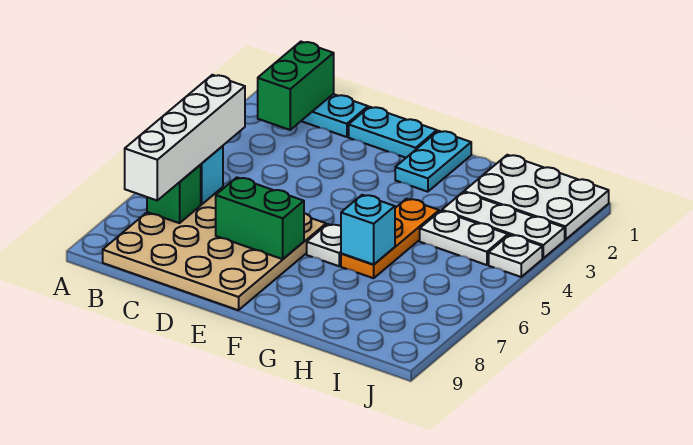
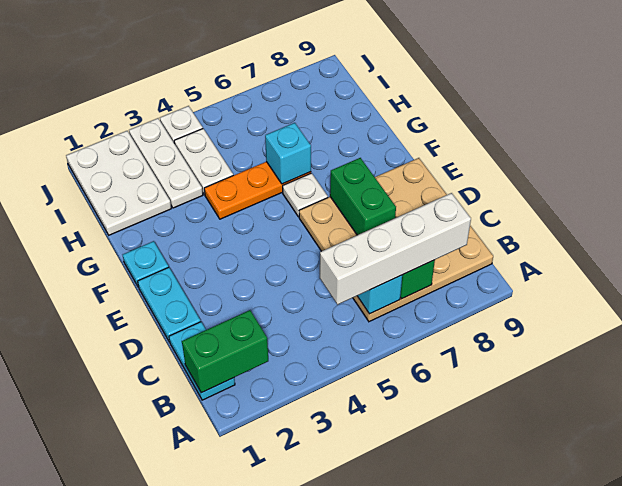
cyan 1x2 plate [395,131,471,192] -> cyan 1x1 plate [123,241,169,287]

